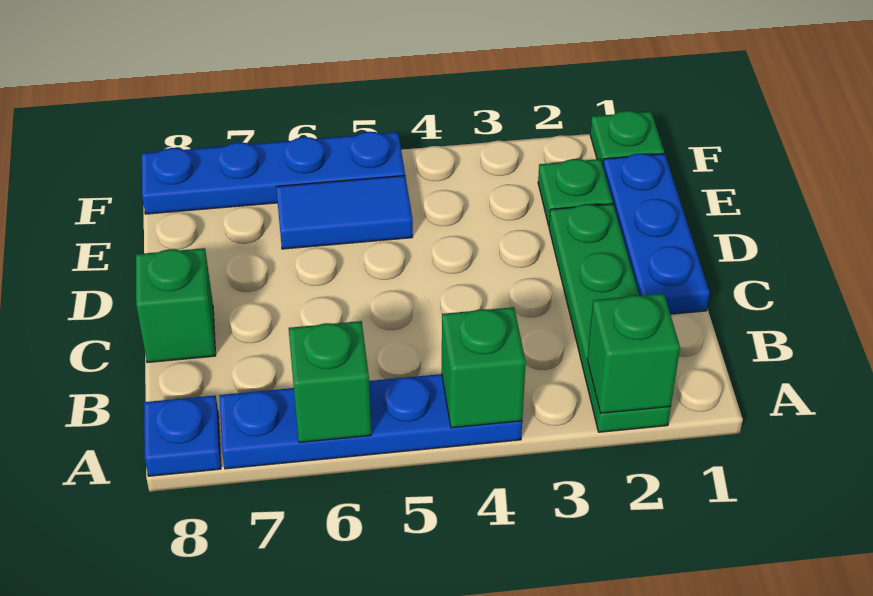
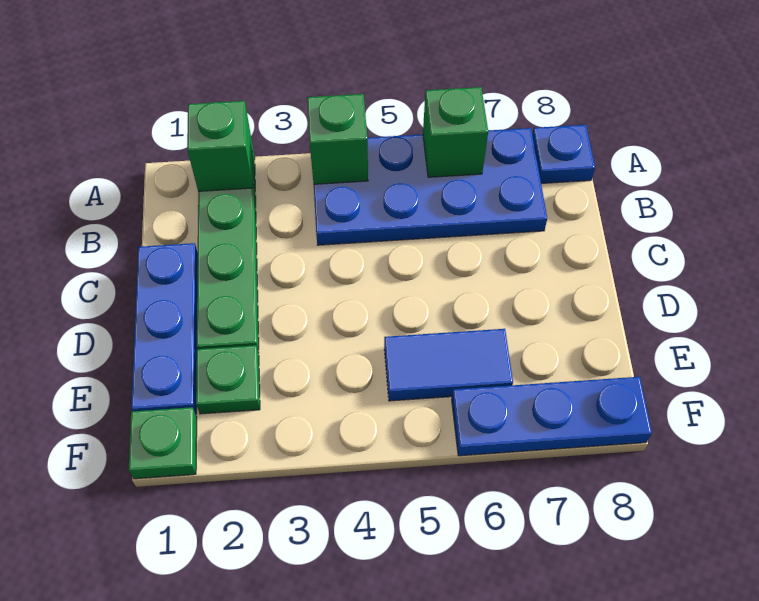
blue 1x4 plate [219,374,522,469] -> blue 2x4 plate [314,128,547,245]
green 1x1 brick [136,248,216,363] -> none
blue 1x4 plate [142,132,405,214] -> blue 1x3 plate [452,377,652,456]

